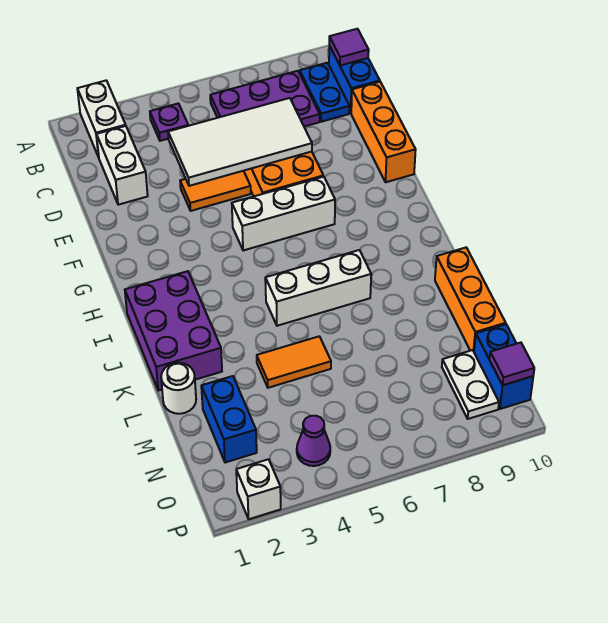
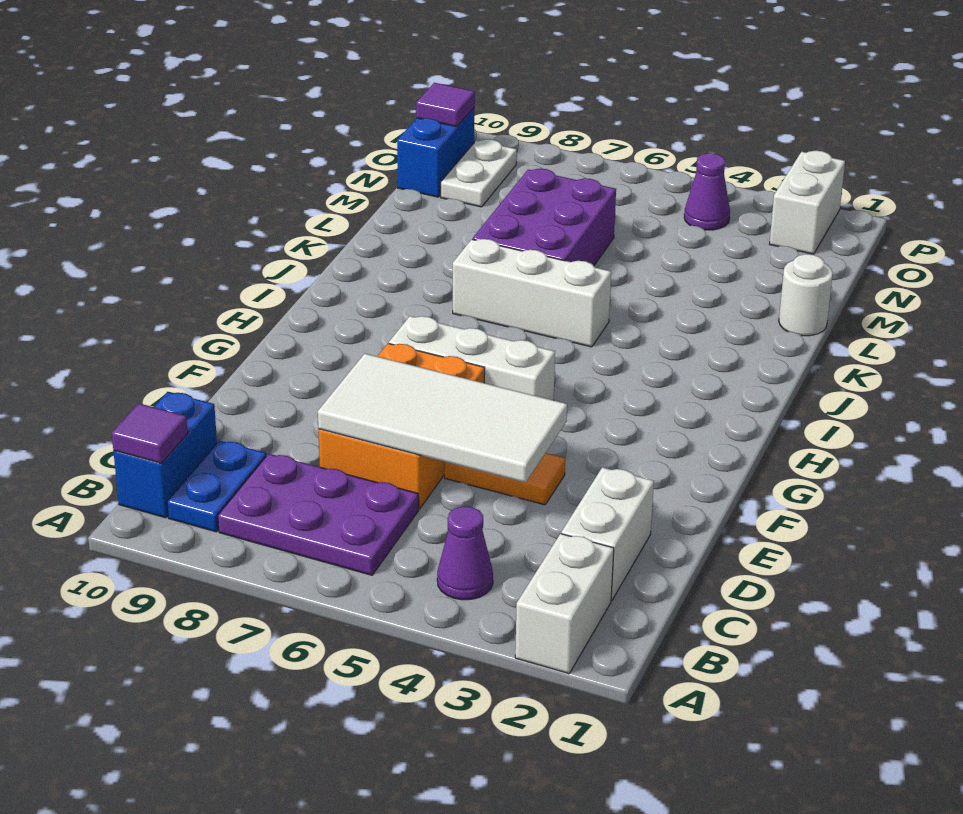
purple 1x1 plate [150,103,188,141] -> purple 1x1 cone [437,506,493,600]
orange 1x3 brick [351,82,416,182] -> none
purple 2x3 brick [125,271,222,391] -> purple 2x3 brick moved to [473,169,616,266]
orange 1x3 brick [435,248,506,351] -> none
orange 1x2 tile [257,336,331,388] -> none
blue 1x2 brick [201,376,257,463] -> none
white 1x1 brick [236,459,281,519] -> white 1x2 brick [770,151,845,254]

